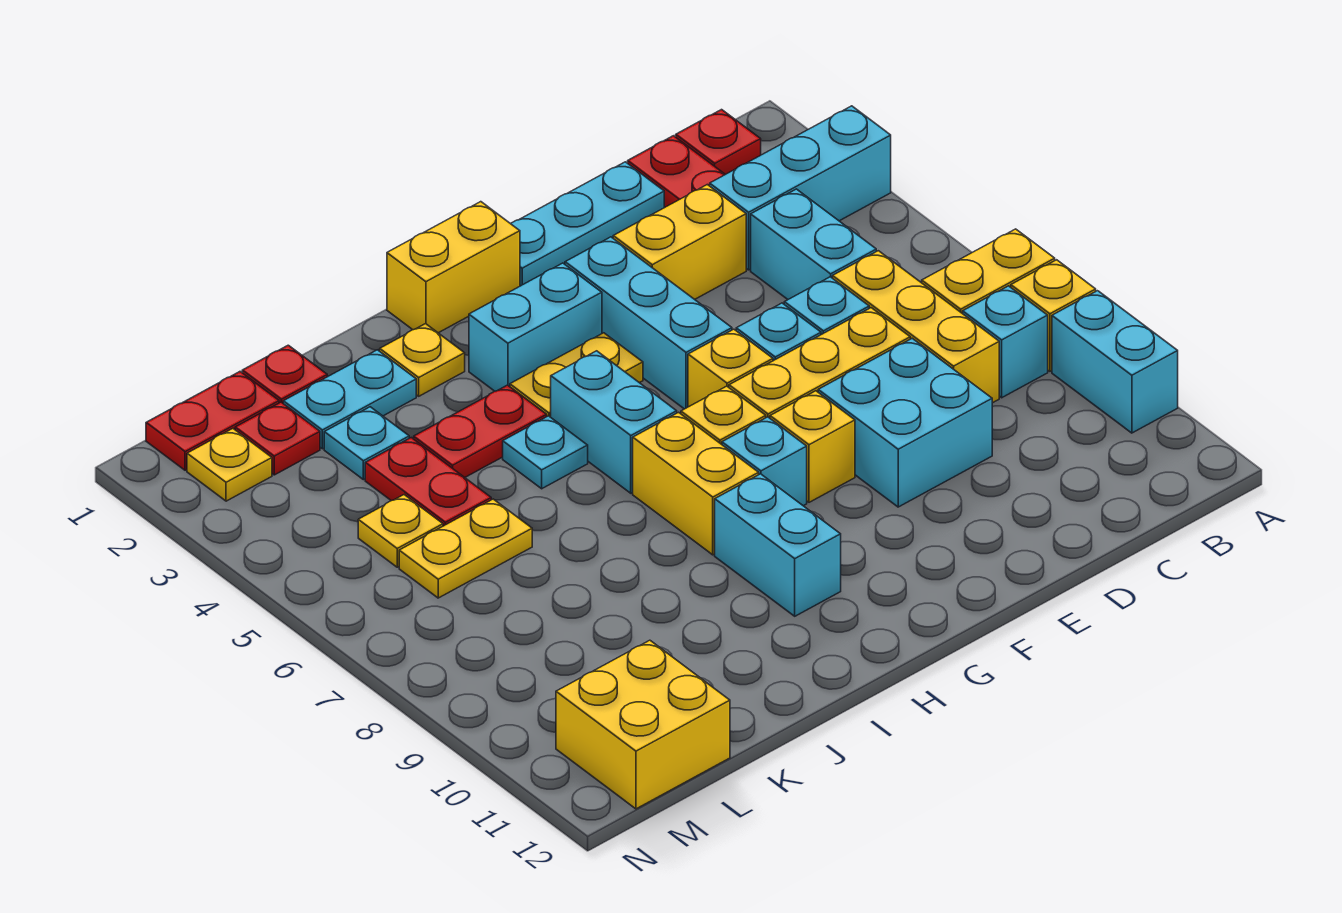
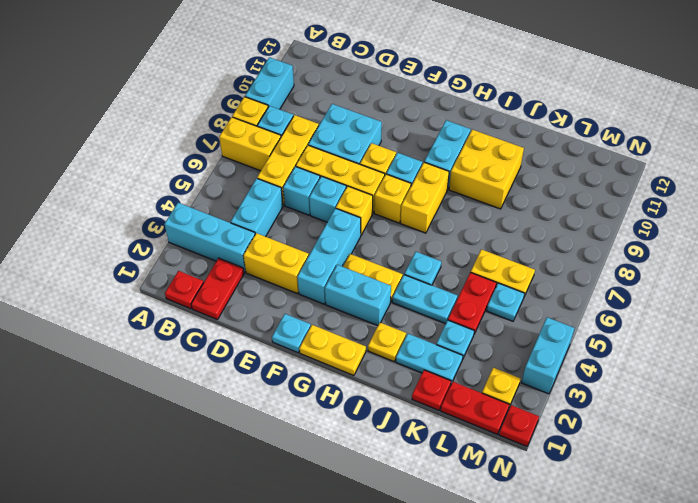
cyan 1x3 plate [511,162,664,286] -> cyan 1x1 plate [272,314,311,353]
yellow 1x2 brick [387,202,520,333] -> yellow 1x2 plate [299,325,366,376]
cyan 1x2 brick [551,351,677,493] -> cyan 1x2 brick moved to [522,317,574,394]
red 1x2 plate [414,385,547,477] -> cyan 1x2 plate [392,275,458,324]
red 1x1 plate [235,402,320,475] -> red 1x1 plate moved to [499,405,539,446]
yellow 1x1 plate [358,495,443,567] -> cyan 1x1 plate [487,283,525,321]
yellow 2x2 brick [556,640,730,809] -> yellow 2x2 brick moved to [449,130,524,209]

